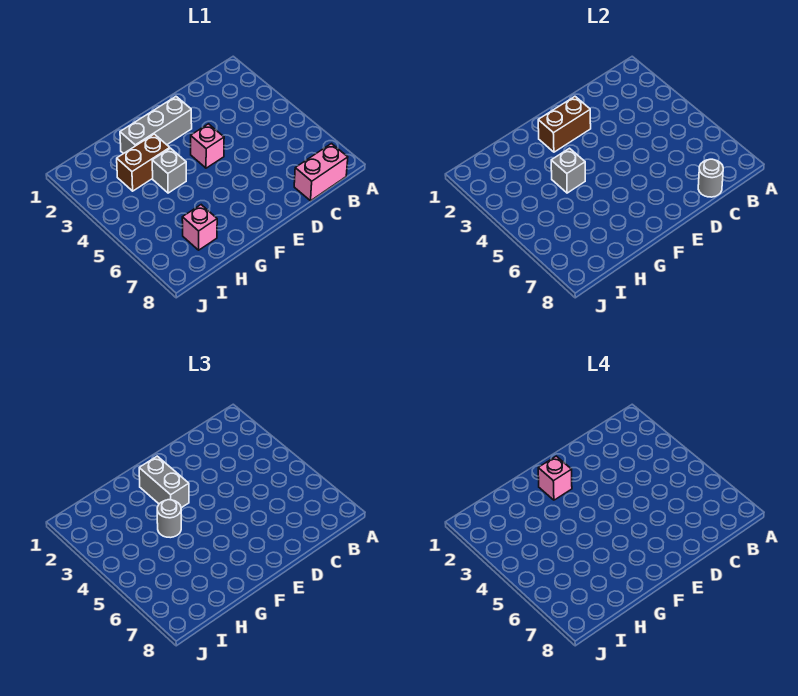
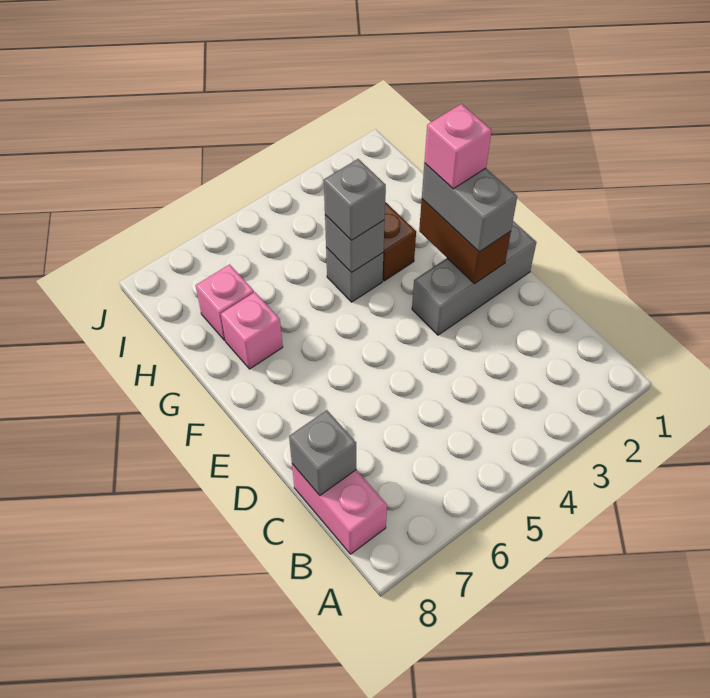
grey 1x1 round brick [698,159,723,197] -> grey 1x1 brick [289,410,356,495]
grey 1x3 brick [120,97,192,154] -> grey 1x3 brick turned to [412,221,536,335]
pink 1x1 brick [191,124,224,168] -> pink 1x1 brick moved to [221,292,283,369]
grey 1x2 brick [139,456,189,508] -> grey 1x2 brick turned to [422,163,517,252]
grey 1x1 round brick [157,500,181,538] -> grey 1x1 brick [324,159,386,240]

